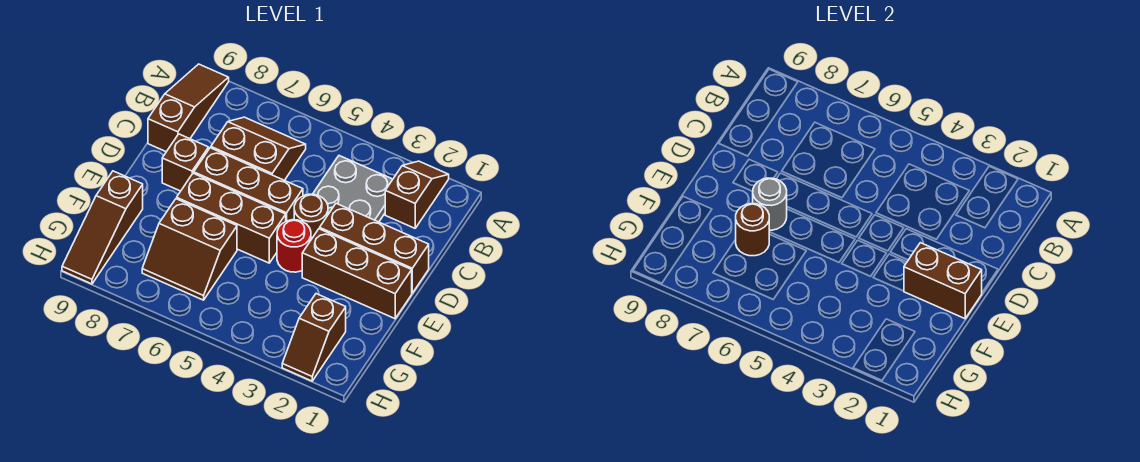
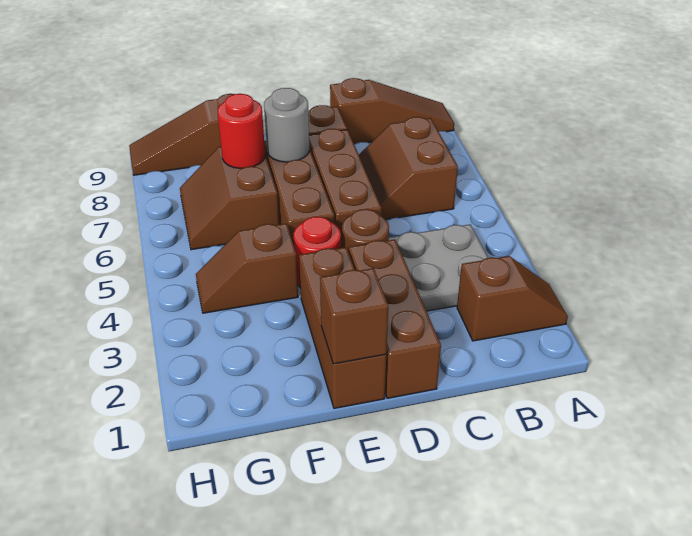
brown 2x2 slope [211,117,306,180] -> brown 2x2 slope turned to [359,117,458,219]
brown 1x2 brick [904,243,982,319] -> brown 1x1 brick [320,268,388,364]
brown 1x1 round brick [736,204,769,256] -> red 1x1 round brick [218,94,265,168]
brown 1x2 slope [282,294,346,381] -> brown 1x2 slope moved to [196,224,298,313]

